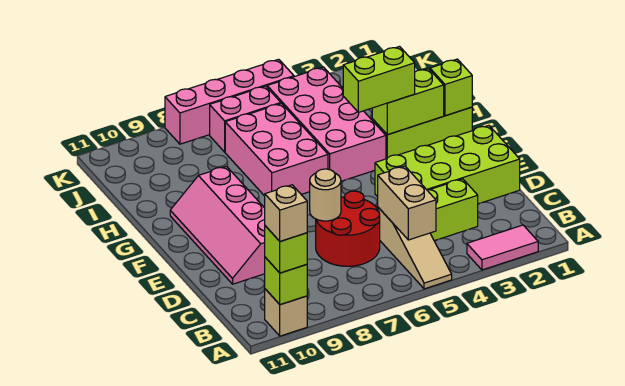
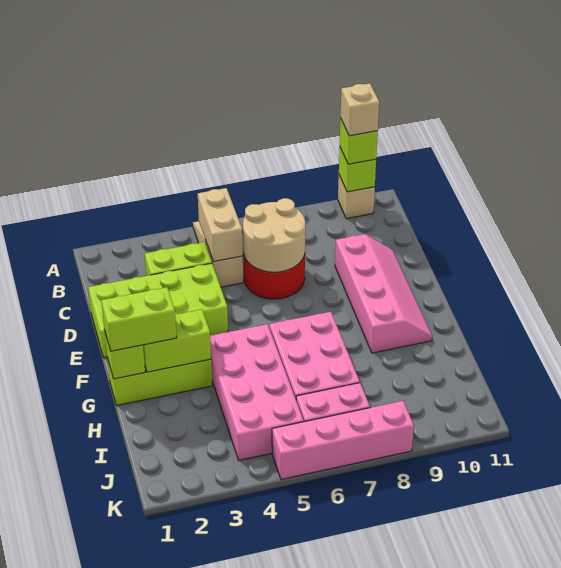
pink 1x2 tile [467,225,538,270] -> none
tan 1x1 round brick [310,169,341,221] -> tan 2x2 round brick [243,198,305,272]
lime 1x2 brick [343,47,415,113] -> lime 1x2 brick moved to [101,287,177,351]

